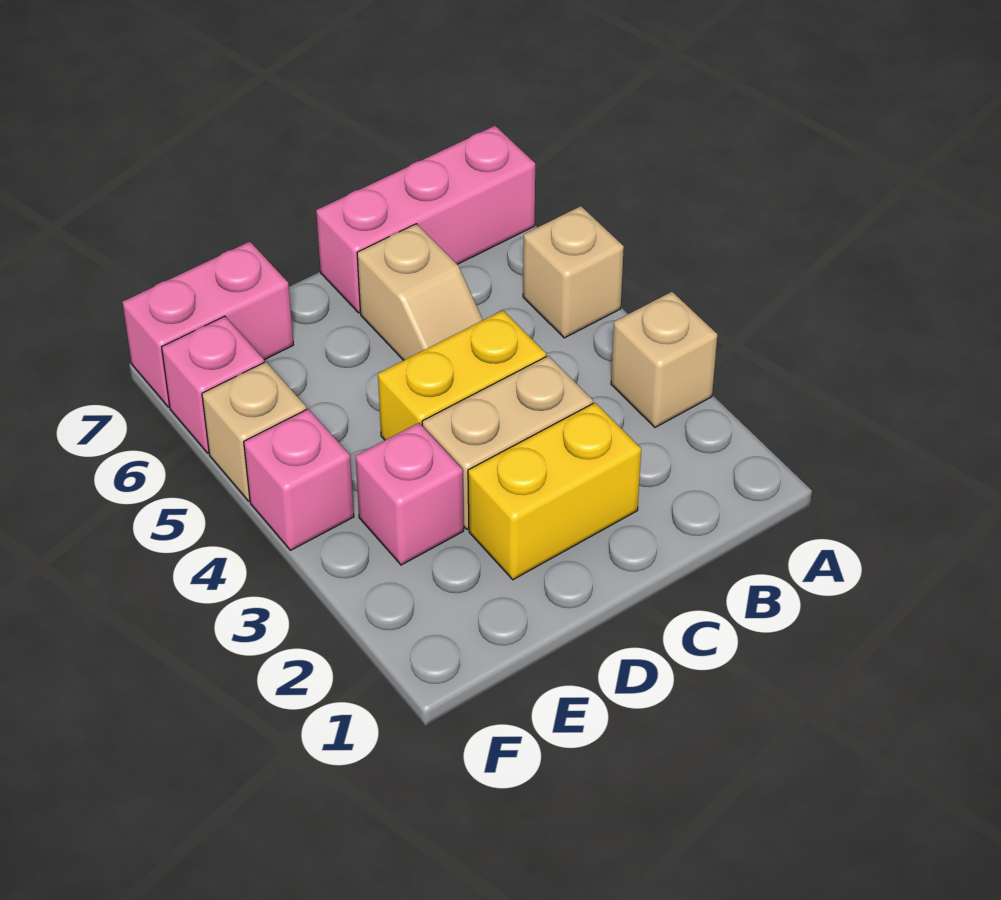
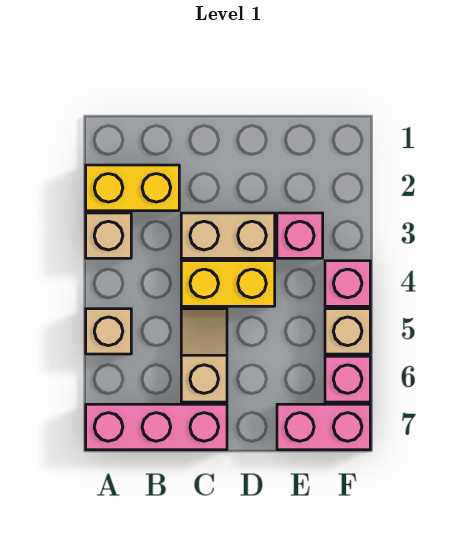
yellow 1x2 brick [468,403,641,580] -> yellow 1x2 brick moved to [86,165,179,211]

